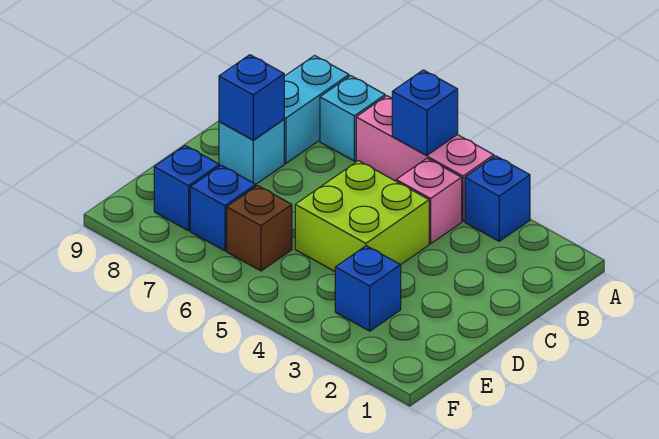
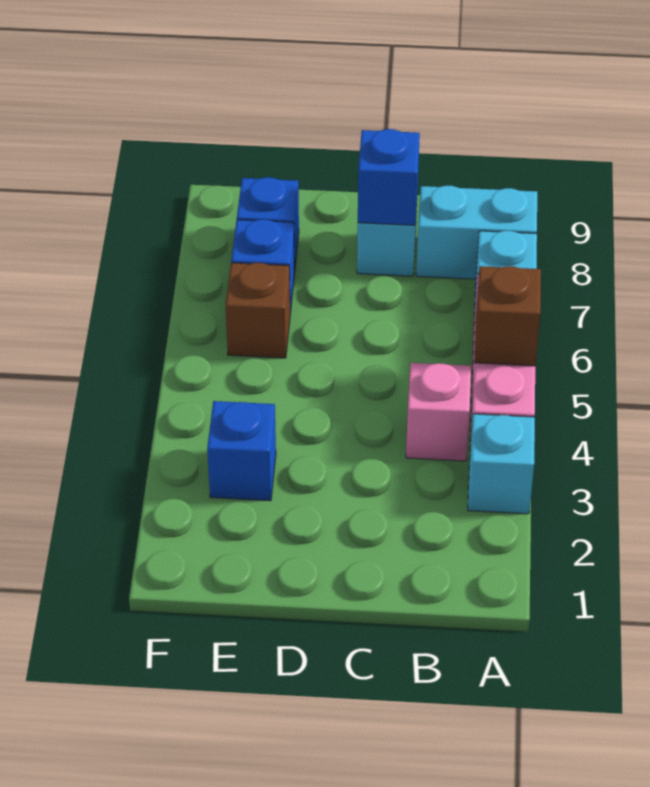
blue 1x1 brick [465,156,530,241] -> cyan 1x1 brick [468,414,535,514]
blue 1x1 brick [392,70,458,155] -> brown 1x1 brick [474,266,541,366]
lime 2x2 brick [295,161,429,271] -> none

